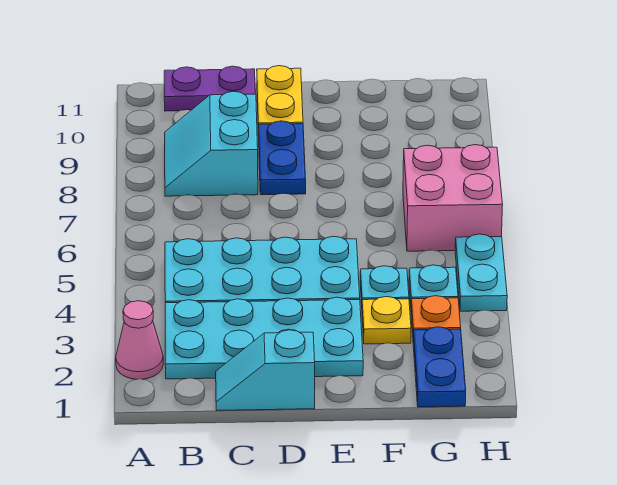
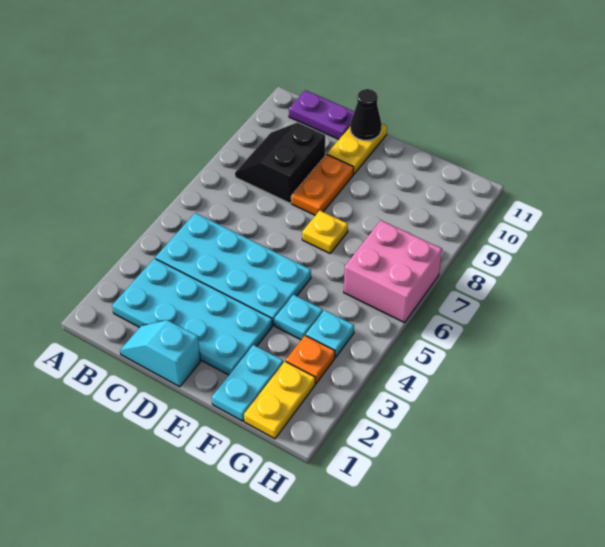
pink 1x1 cone [116,301,163,379] -> none
cyan 2x2 slope [165,91,258,196] -> black 2x2 slope [235,123,325,203]
blue 1x2 plate [258,121,306,195] -> orange 1x2 plate [291,154,354,215]
none -> black 1x1 cone [350,89,382,140]
yellow 1x1 plate [362,297,411,344] -> yellow 1x1 plate moved to [302,211,348,253]
blue 1x2 plate [413,327,466,407] -> yellow 1x2 plate [244,361,315,439]
cyan 1x2 plate [455,234,507,311] -> cyan 1x2 plate moved to [212,345,283,421]

